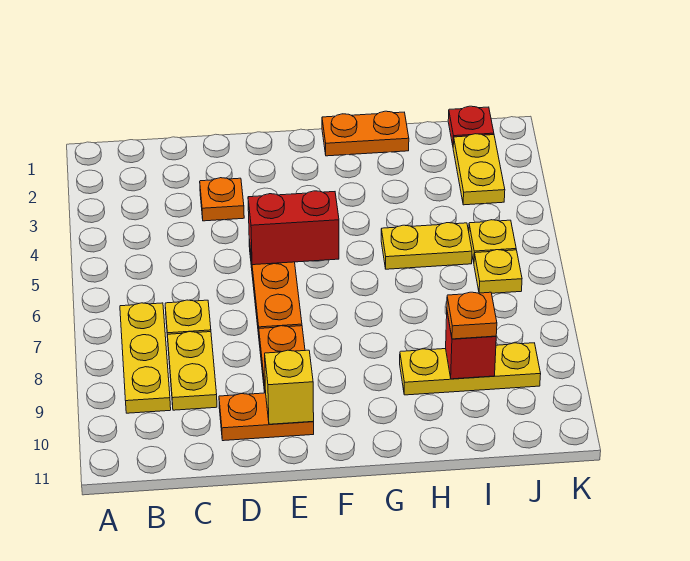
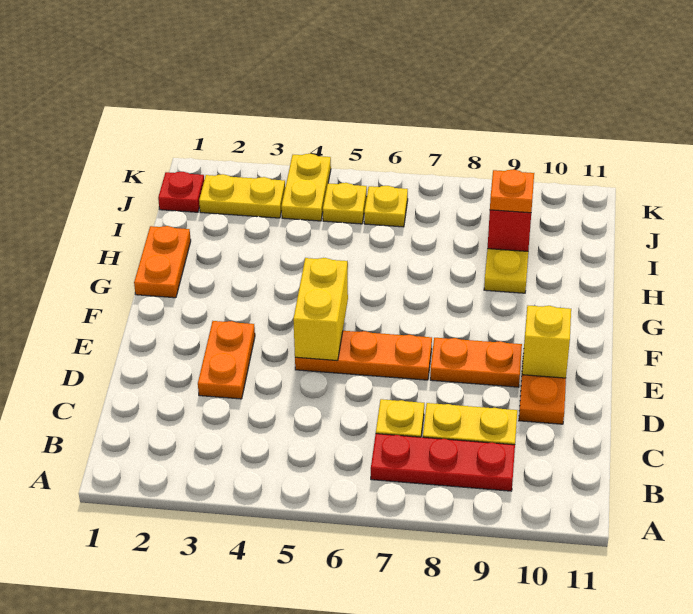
yellow 1x3 plate [120,303,171,413] -> red 1x3 plate [371,434,515,491]
orange 1x1 plate [200,178,244,221] -> orange 1x2 plate [198,321,255,399]
red 1x2 brick [248,191,339,265] -> yellow 1x2 brick [293,258,348,361]
yellow 1x2 plate [381,223,472,269] -> yellow 1x2 plate moved to [281,154,331,221]

